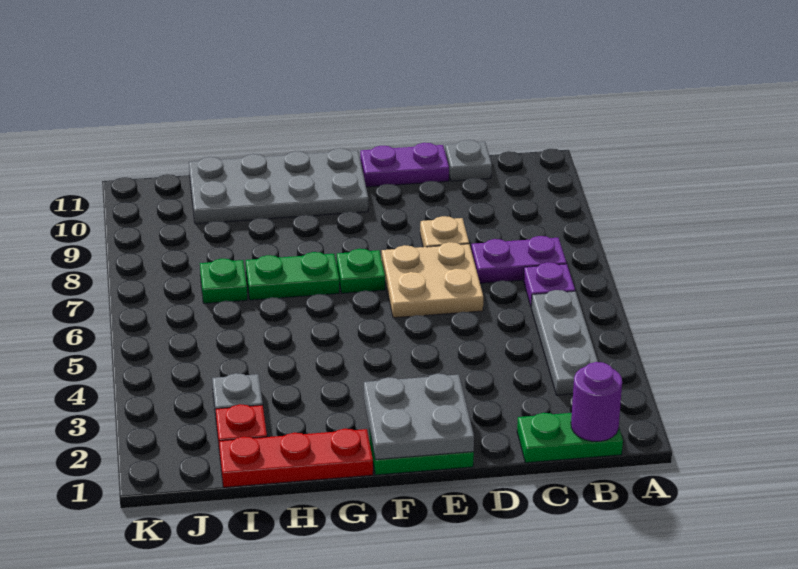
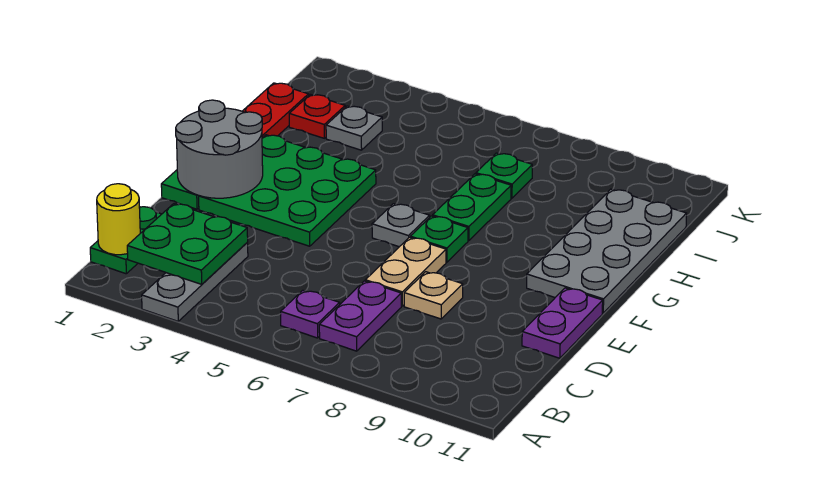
purple 1x1 round brick [571,362,622,441] -> yellow 1x1 round brick [97,184,140,255]
none -> green 2x2 plate [127,204,248,284]
grey 1x3 plate [531,290,598,395] -> grey 1x3 plate turned to [142,243,248,321]
grey 1x1 plate [445,140,492,181] -> grey 1x1 plate moved to [372,204,430,247]
tan 2x2 plate [382,242,483,318] -> tan 1x2 plate [365,237,446,306]
grey 2x2 plate [364,374,474,460] -> grey 2x2 round brick [176,100,263,198]
none -> green 3x3 plate [199,135,376,246]

